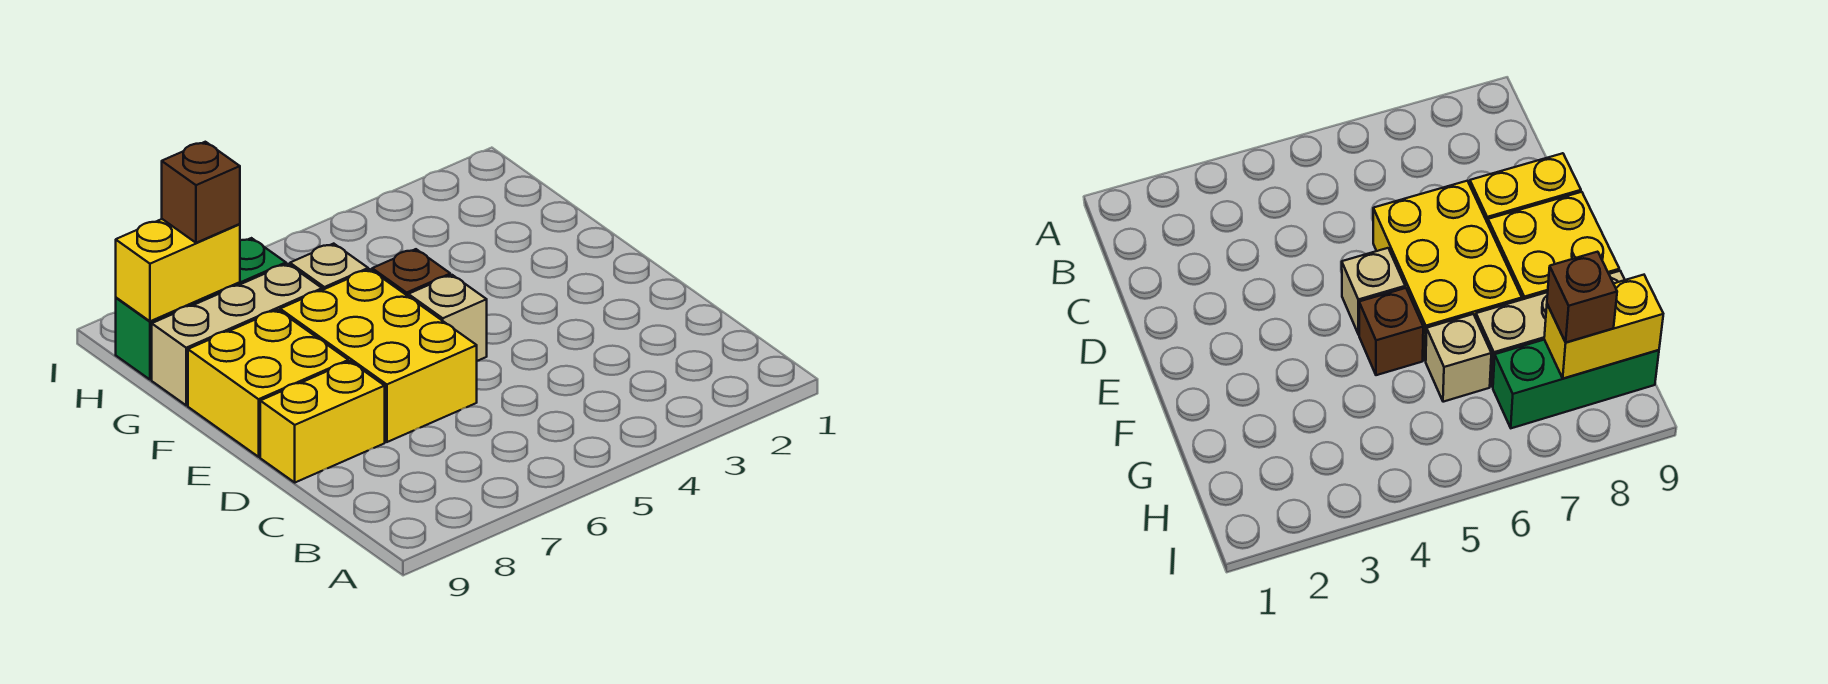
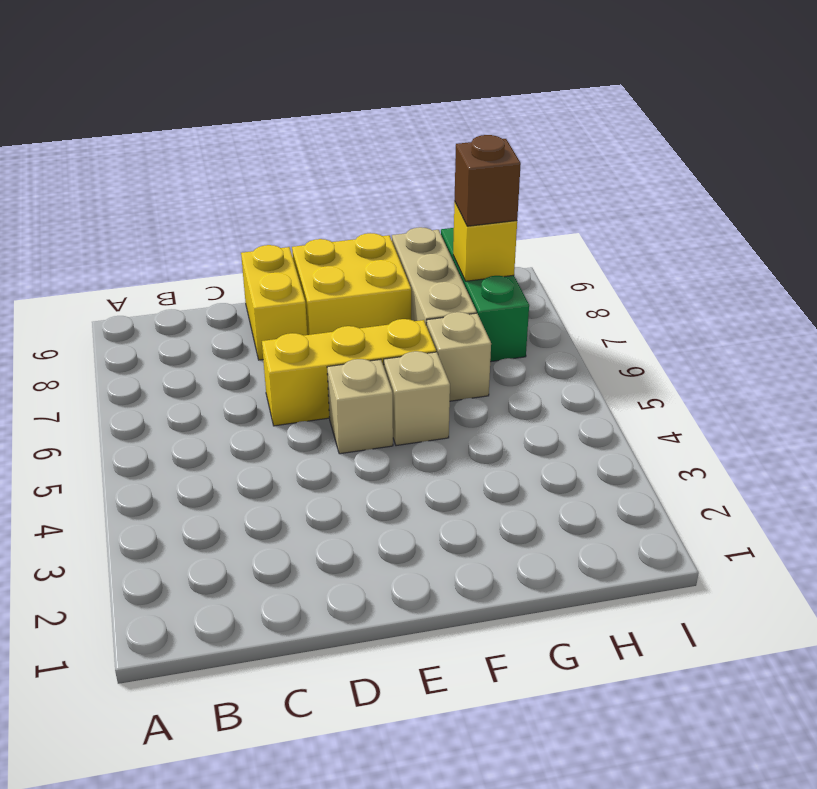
yellow 2x3 brick [280,269,477,442] -> yellow 1x3 brick [262,319,436,426]
brown 1x1 brick [372,249,450,296] -> tan 1x1 brick [384,351,450,446]
yellow 1x2 brick [116,219,240,321] -> yellow 1x1 brick [453,202,517,281]

